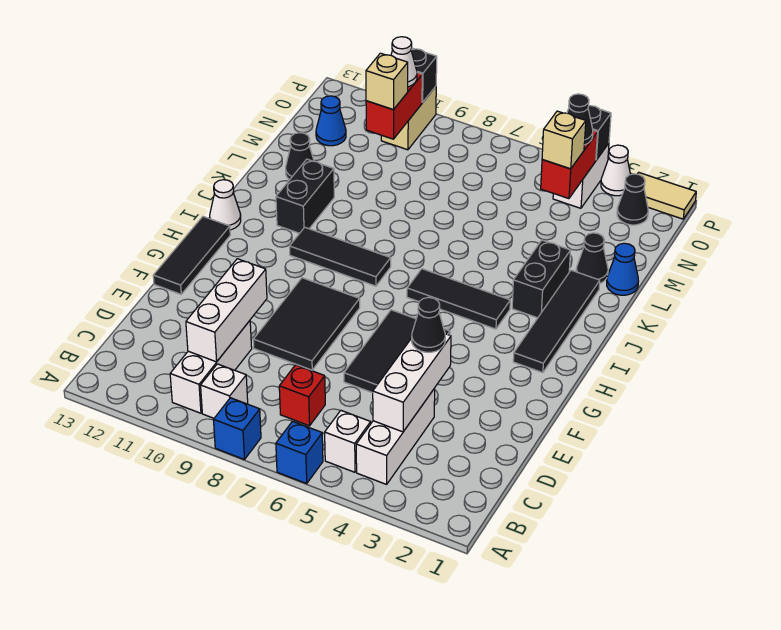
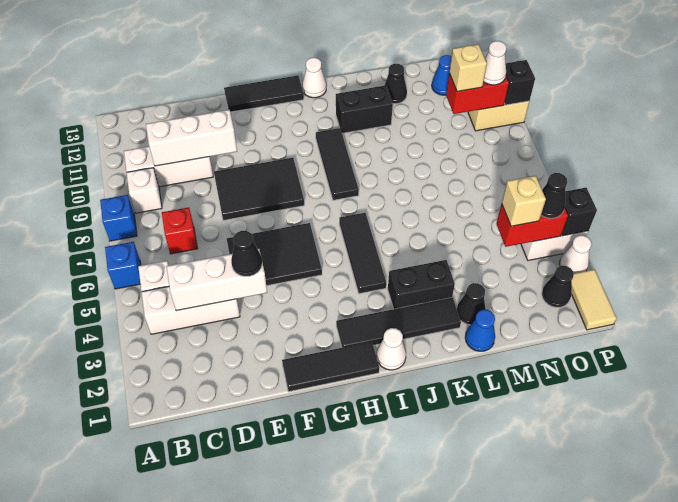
none -> black 1x3 tile [282,342,379,392]
none -> white 1x1 cone [376,328,406,370]

